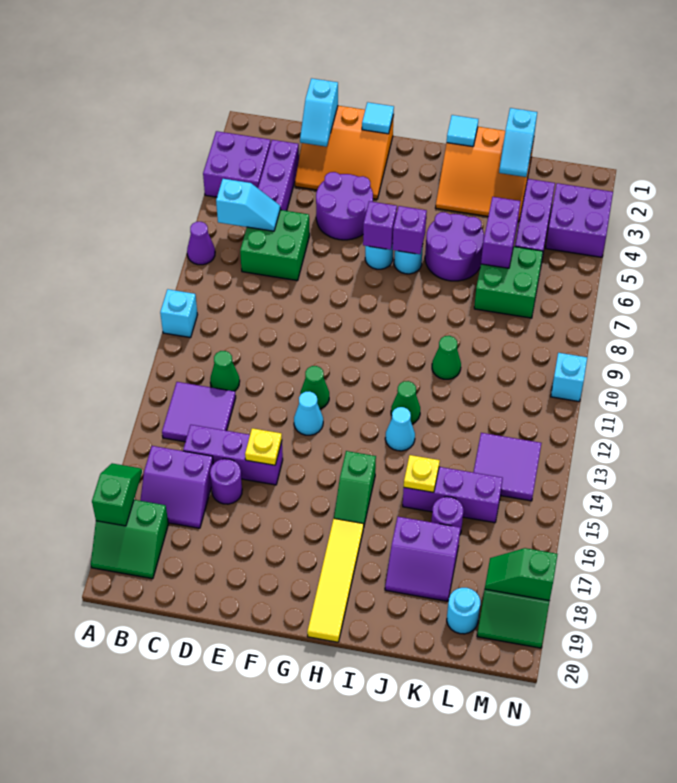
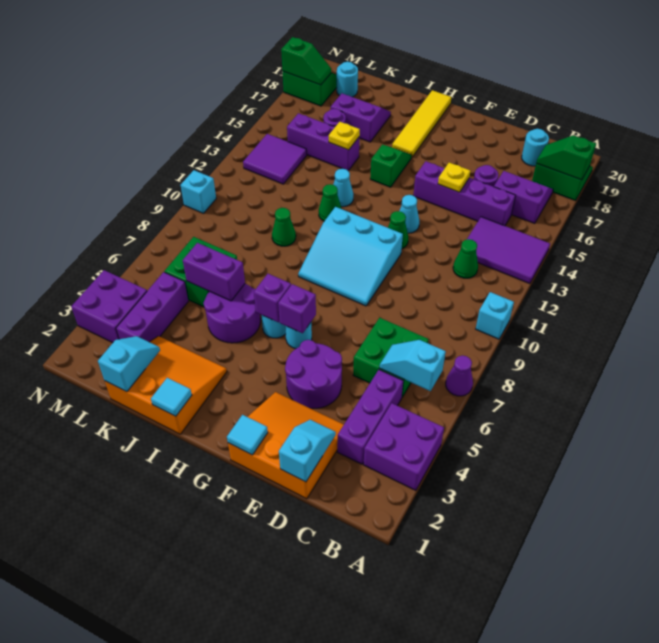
green 1x2 slope [92,463,142,526] -> green 1x2 slope turned to [536,135,596,180]
purple 2x2 tile [162,382,236,442] -> purple 2x3 tile [467,217,550,284]
purple 1x3 brick [183,425,283,485] -> purple 1x4 brick [413,161,516,226]
none -> cyan 1x1 round brick [522,129,549,166]
none -> cyan 3x3 slope [298,207,403,306]
purple 1x2 brick [481,197,520,268] -> purple 1x2 brick turned to [183,243,245,301]

